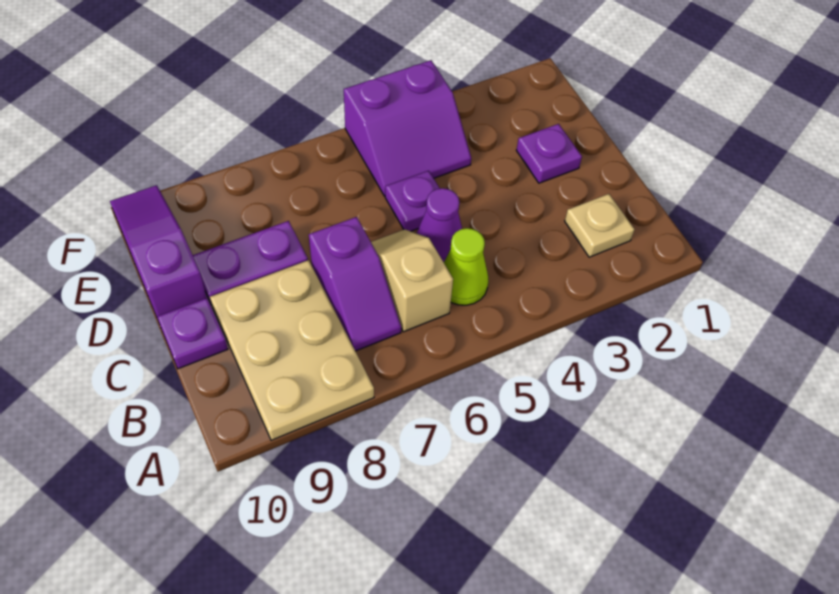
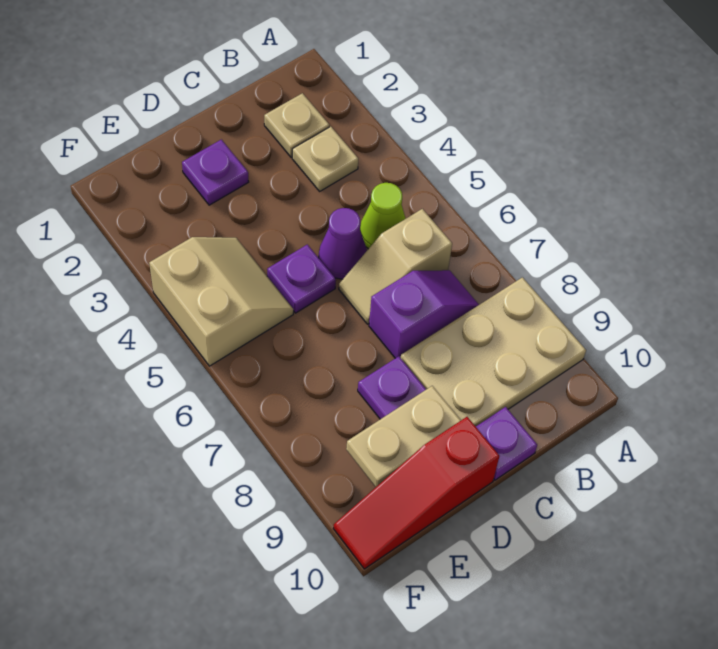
none -> tan 1x1 plate [292,127,358,191]
none -> tan 1x2 plate [346,386,461,487]
purple 1x3 slope [110,185,207,319] -> red 1x3 slope [333,417,499,569]
purple 2x2 slope [344,60,471,196] -> tan 2x2 slope [149,237,293,366]

